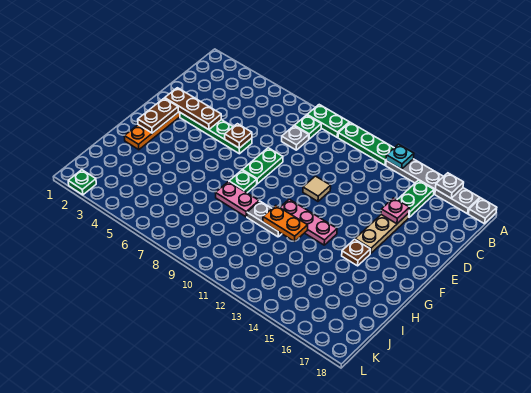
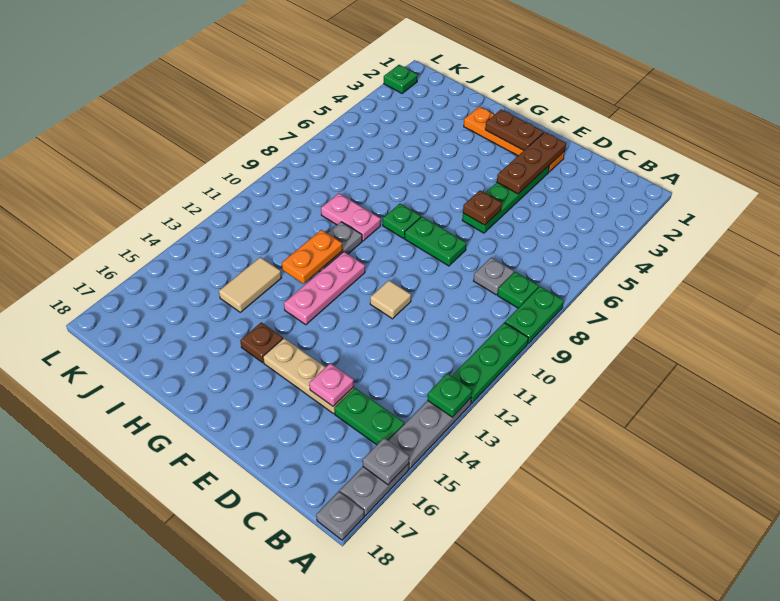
cyan 1x1 plate [386,144,414,169] -> green 1x1 plate [428,374,472,417]
pink 1x2 plate [216,182,259,217] -> pink 1x2 plate turned to [321,193,381,241]
none -> tan 1x2 tile [219,257,281,312]

